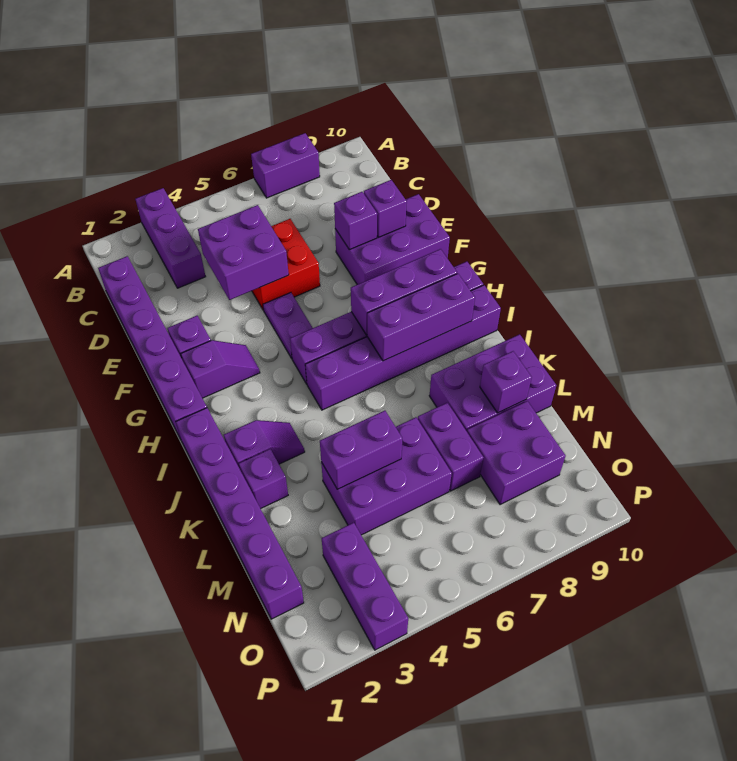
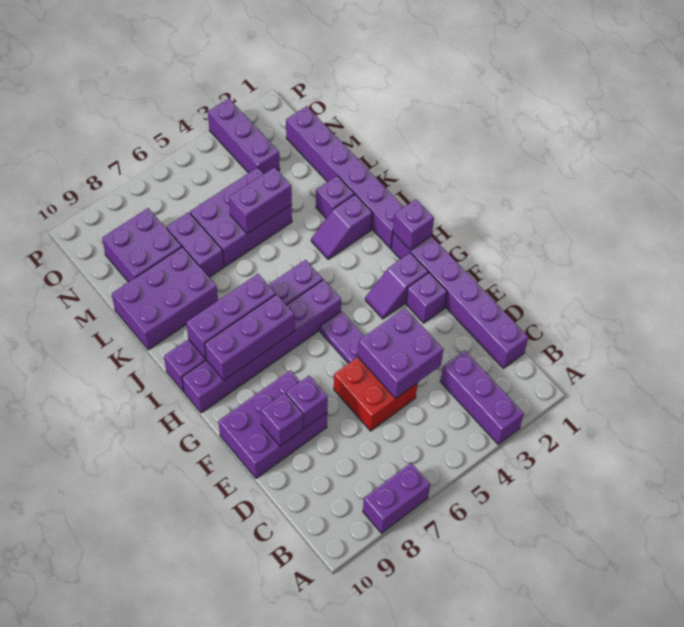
purple 1x1 brick [480,351,532,413] -> purple 1x1 brick moved to [393,199,434,251]

